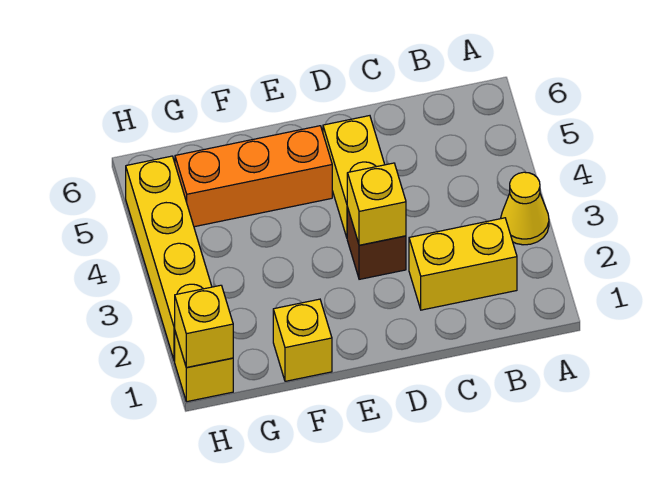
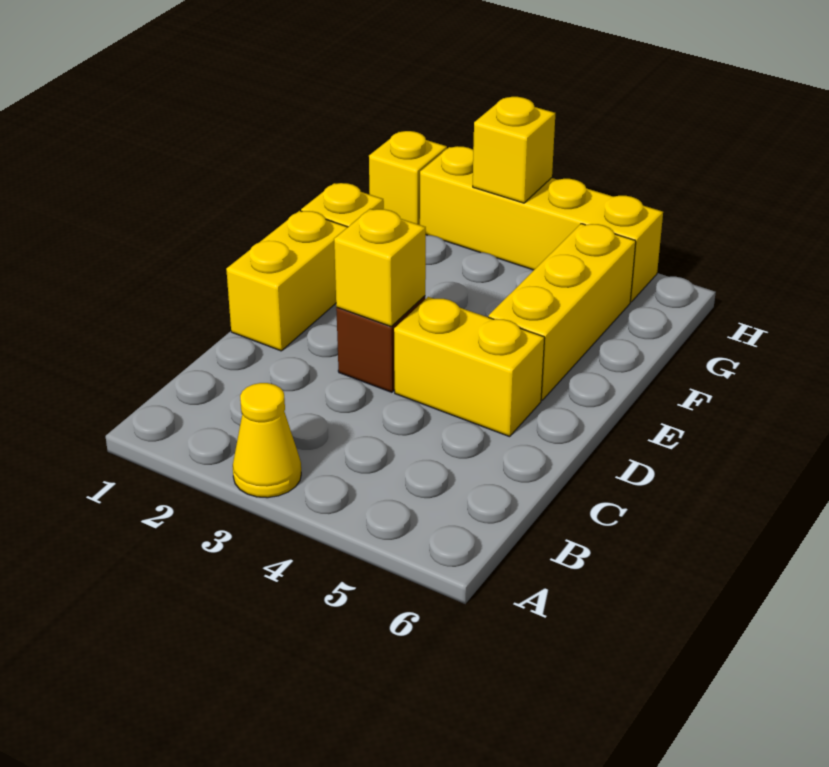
yellow 1x2 brick [409,218,517,310] -> yellow 1x2 brick moved to [226,211,348,351]
orange 1x3 brick [175,126,332,227] -> yellow 1x3 brick [488,224,636,400]
yellow 1x1 brick [175,285,233,368] -> yellow 1x1 brick moved to [473,97,555,203]

